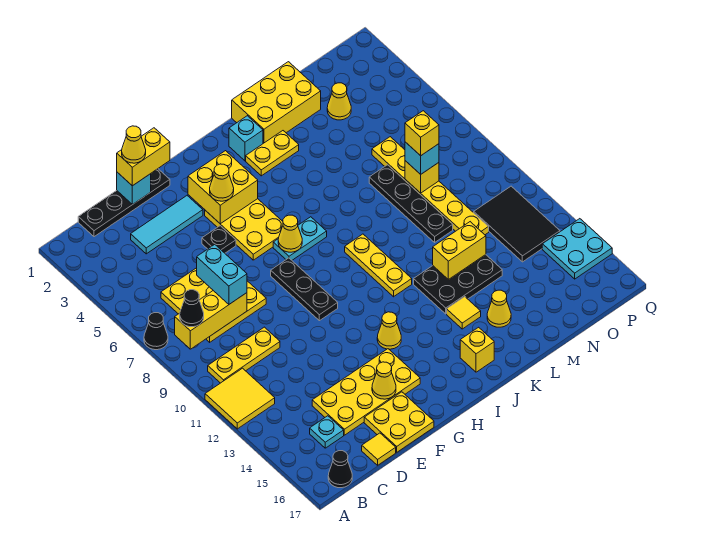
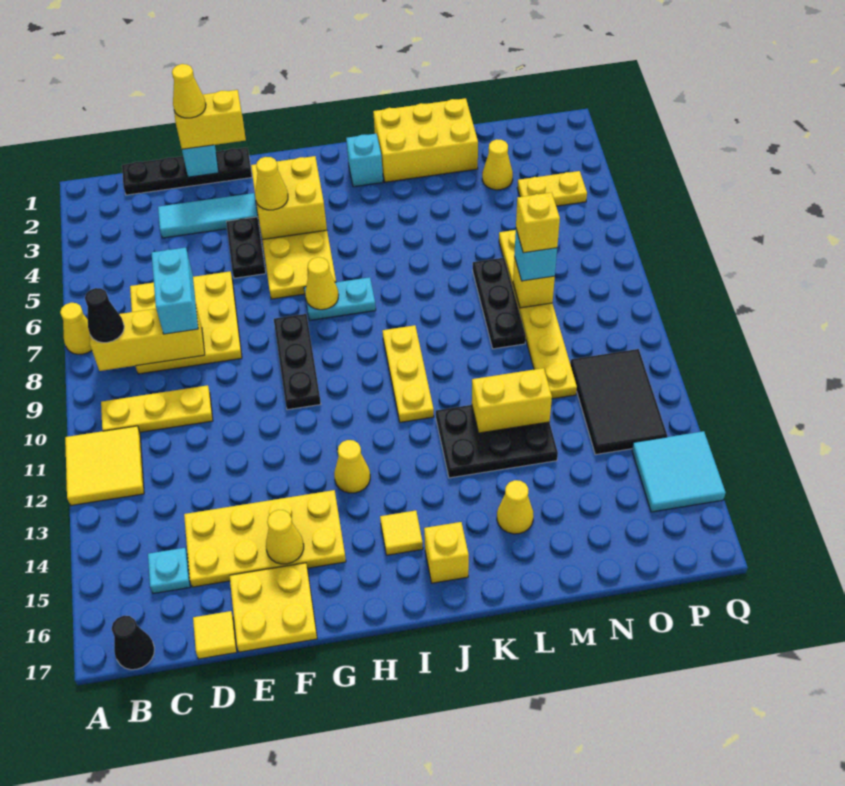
black 1x1 cone [144,313,168,350] -> yellow 1x1 cone [60,303,92,354]
black 1x1 plate [202,226,236,253] -> black 1x2 plate [226,217,266,278]
yellow 1x2 plate [246,131,299,176] -> yellow 1x2 plate moved to [517,171,587,206]
yellow 1x1 tile [447,297,481,329] -> yellow 1x1 tile moved to [380,510,423,555]
black 1x4 plate [369,165,453,242] -> black 1x3 plate [473,258,526,349]
cyan 2x2 plate [542,219,612,279] -> cyan 2x2 tile [632,431,726,512]

